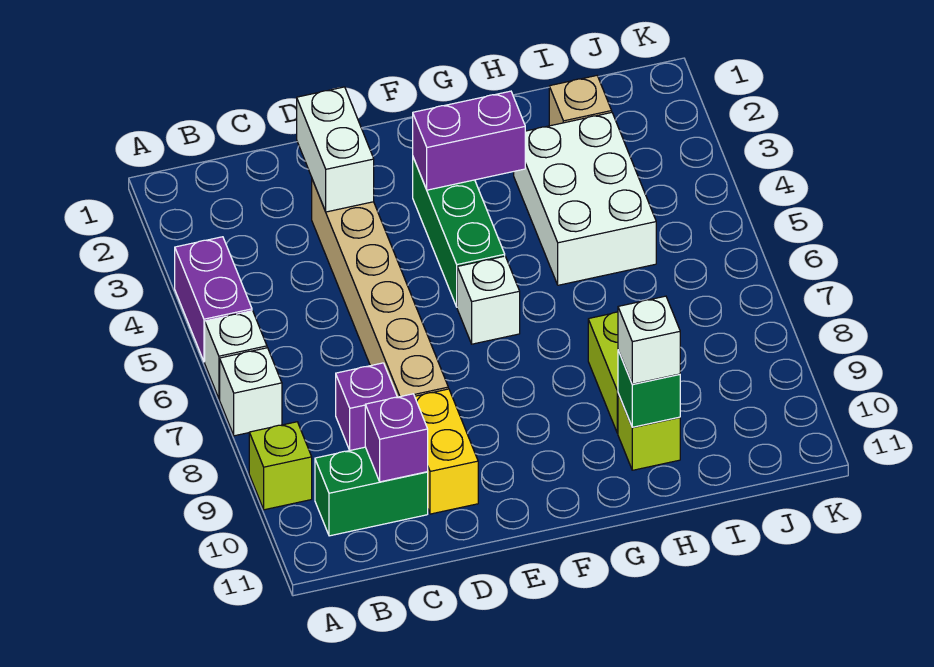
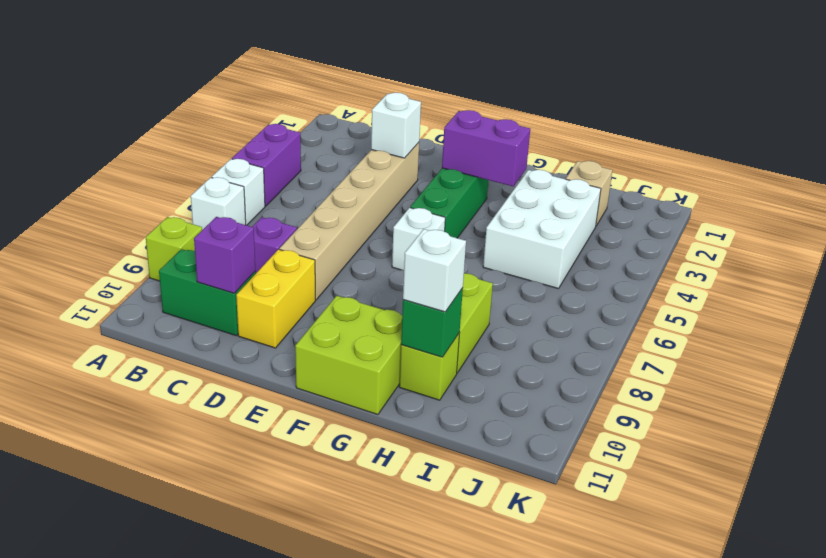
white 1x2 brick [297,87,374,212] -> white 1x1 brick [371,93,421,158]
none -> lime 2x2 brick [295,296,402,415]

